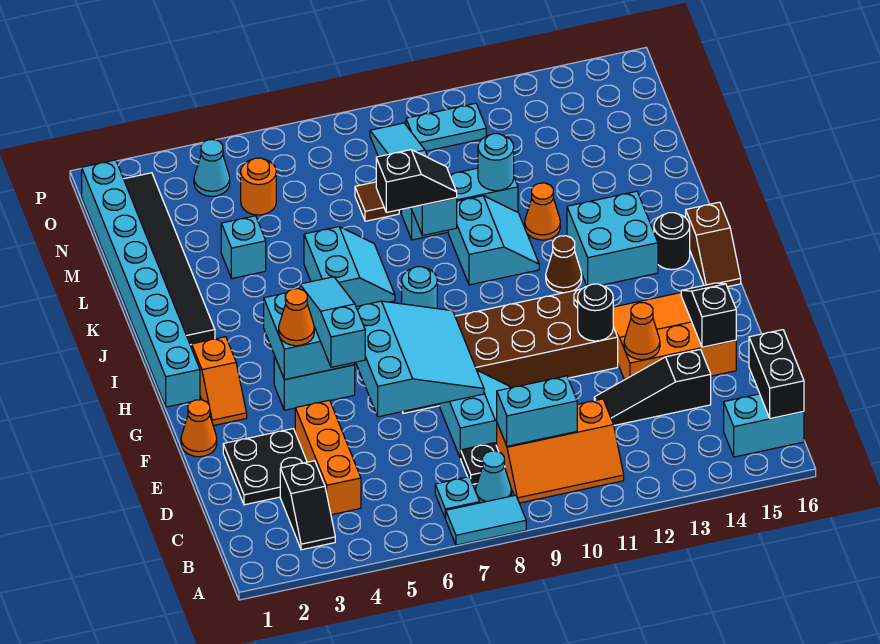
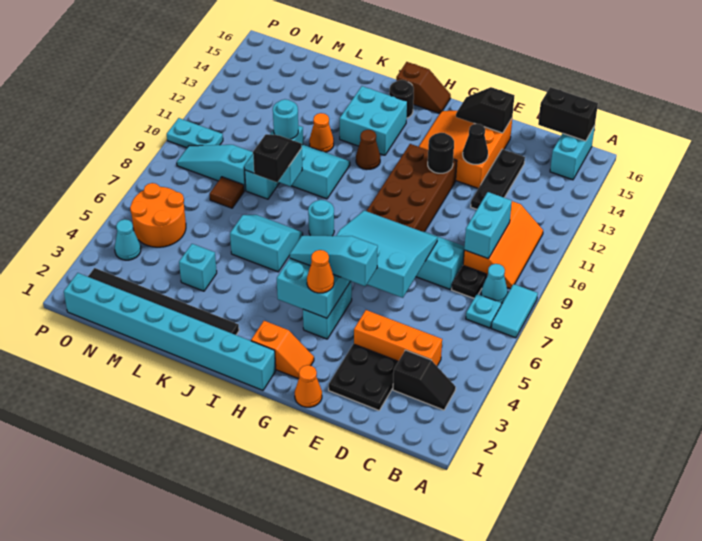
black 1x3 slope [594,349,711,425] -> black 1x3 plate [471,149,525,209]
orange 1x1 cone [624,303,660,360] -> black 1x1 cone [463,124,488,164]
orange 1x1 round brick [241,158,276,215] -> orange 2x2 round brick [130,183,186,247]
cyan 1x2 plate [406,103,486,151] -> cyan 1x2 plate turned to [167,118,223,148]

